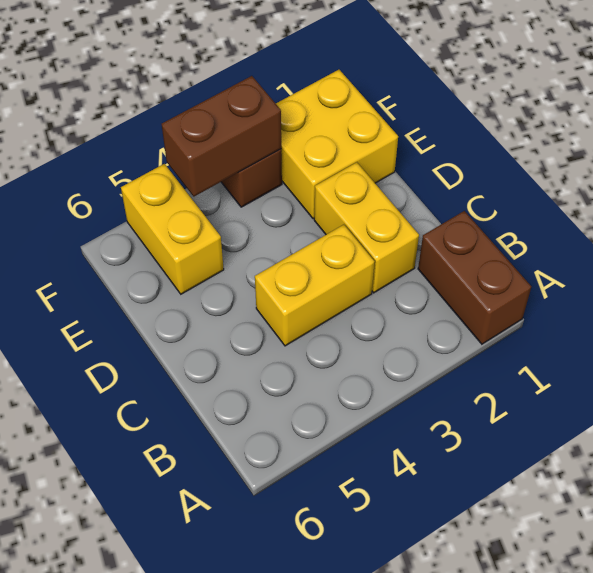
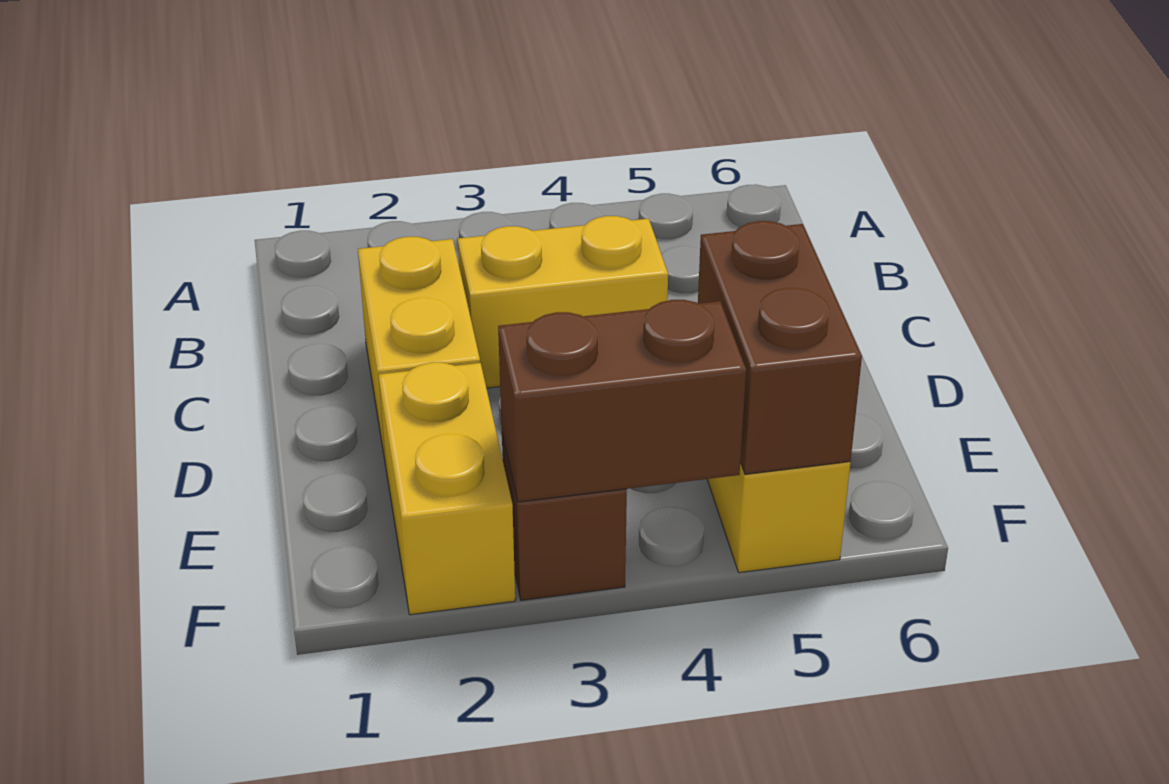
brown 1x2 brick [418,211,531,344] -> brown 1x2 brick moved to [698,221,862,474]
yellow 2x2 brick [276,70,398,219] -> yellow 1x2 brick [378,362,515,615]

